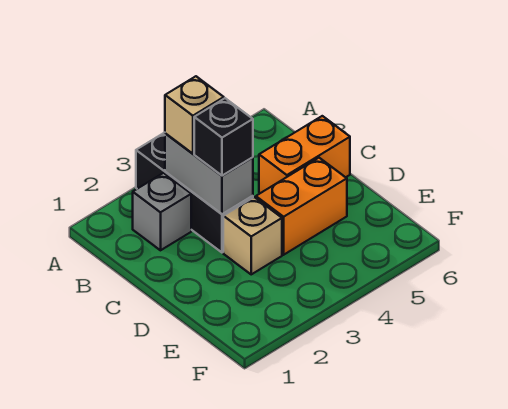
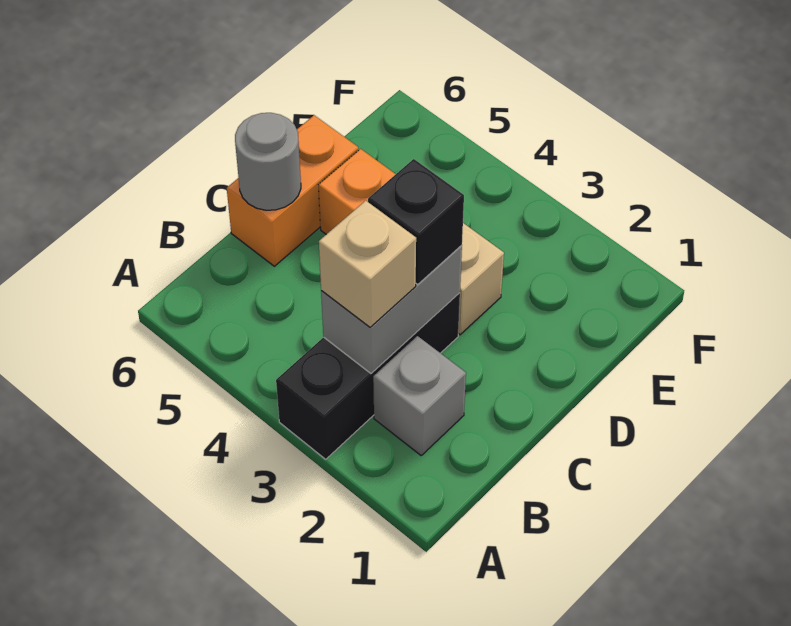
orange 1x2 brick [259,116,350,193] -> orange 1x2 brick turned to [227,115,358,266]
none -> grey 1x1 round brick [235,113,301,210]

